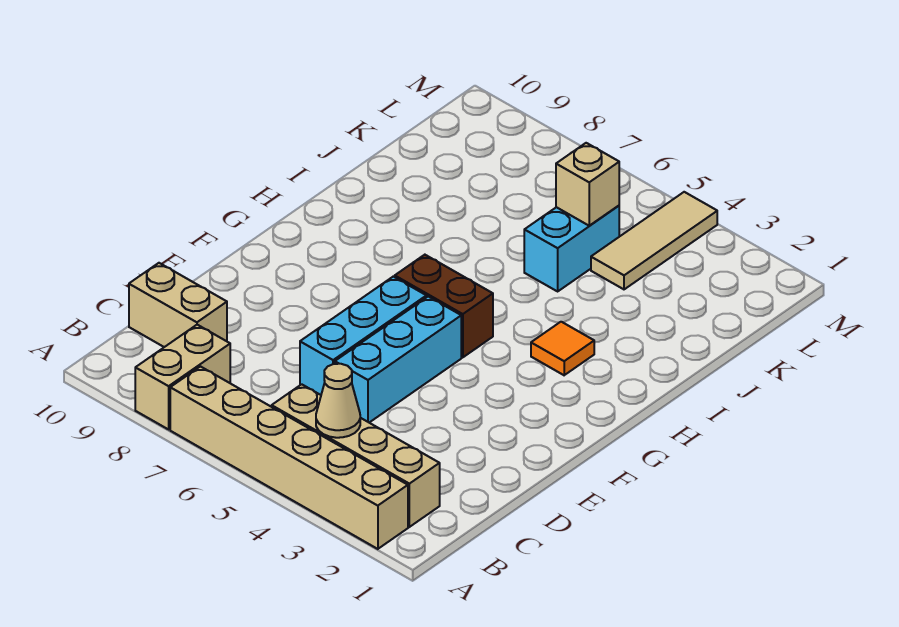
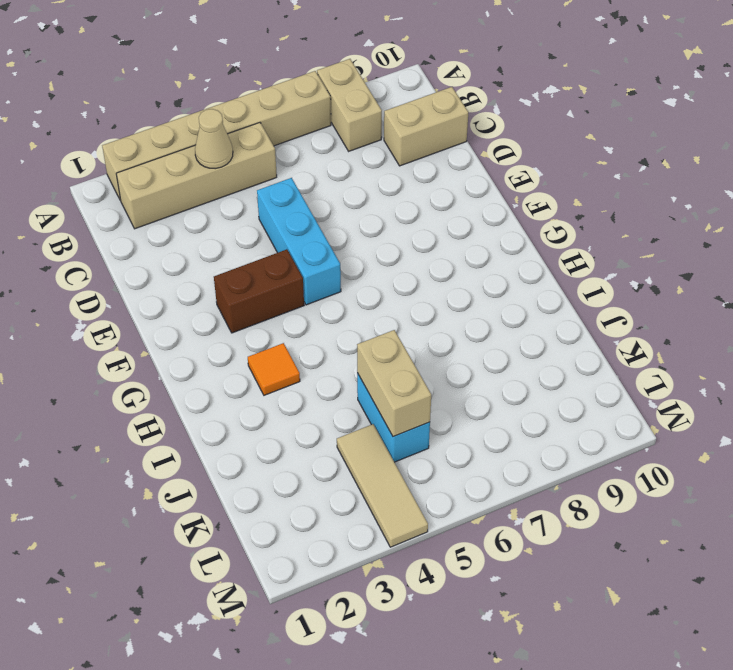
cyan 1x3 brick [300,277,426,395] -> none
brown 1x2 brick [395,255,493,357] -> brown 1x2 brick moved to [214,249,304,333]
tan 1x1 brick [556,143,619,226] -> tan 1x2 brick [357,330,431,437]

